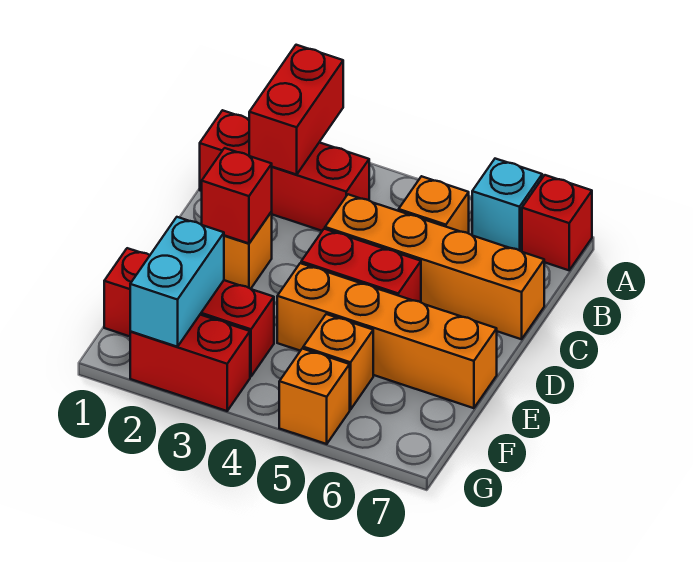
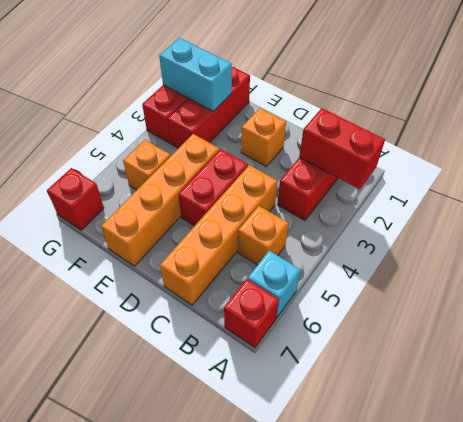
red 1x1 brick [202,148,272,243] -> red 1x1 brick moved to [47,168,104,230]
orange 1x1 brick [279,349,350,444] -> none

